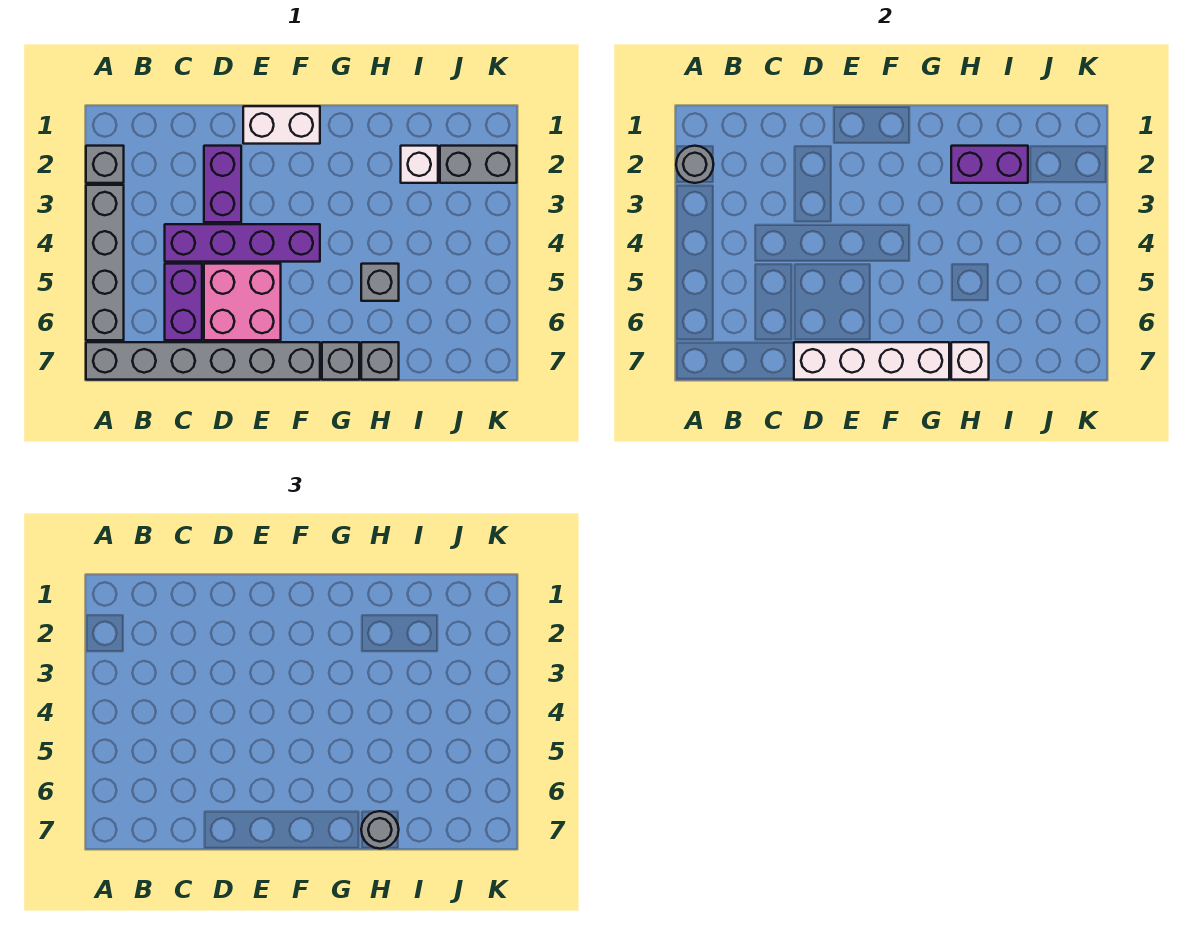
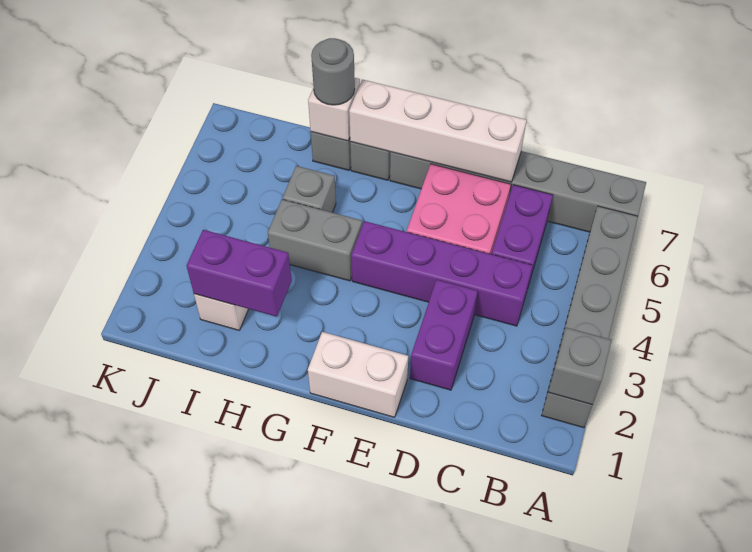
grey 1x1 round brick [676,146,714,183] -> grey 1x1 brick [548,328,611,405]
grey 1x2 brick [440,146,517,183] -> grey 1x2 brick moved to [268,199,362,281]

